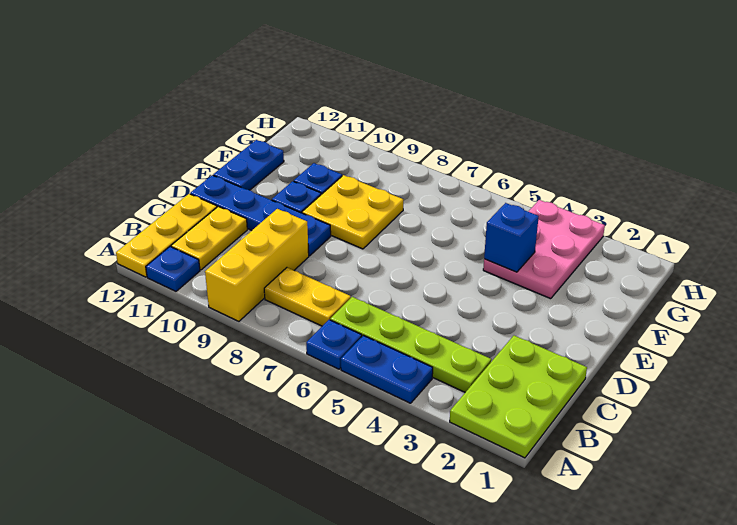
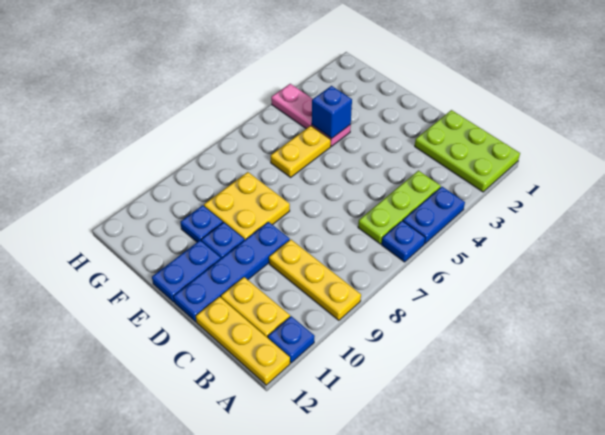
yellow 1x3 brick [205,209,309,321] -> yellow 1x3 plate [269,240,361,320]
lime 1x4 plate [330,297,491,392] -> lime 1x3 plate [358,171,441,244]
yellow 1x2 plate [264,268,351,326] -> yellow 1x2 plate moved to [271,126,331,177]
blue 1x2 plate [213,140,284,190] -> blue 1x2 plate turned to [152,240,221,302]
pink 2x3 plate [483,200,605,299] -> pink 1x3 plate [271,84,351,146]

